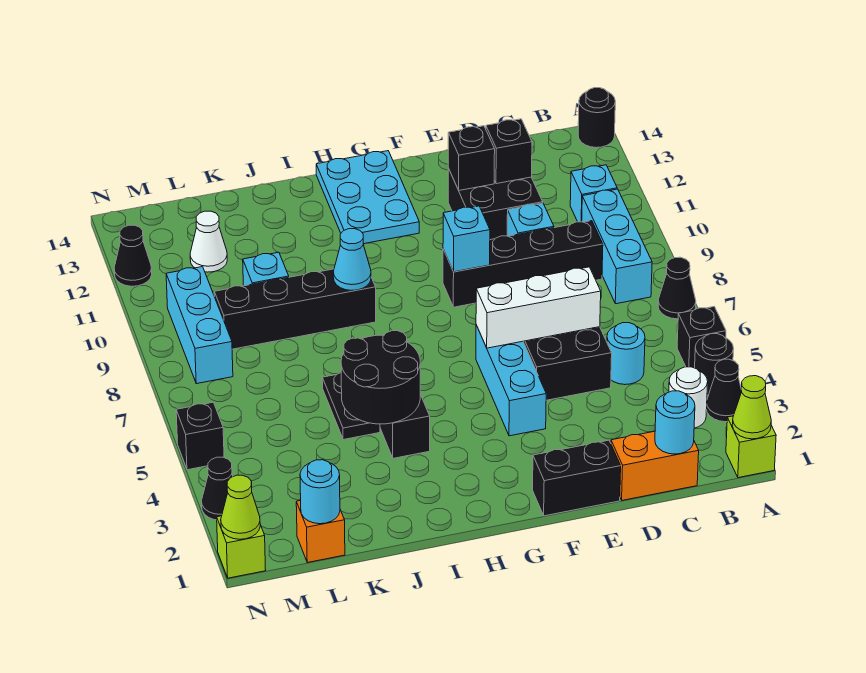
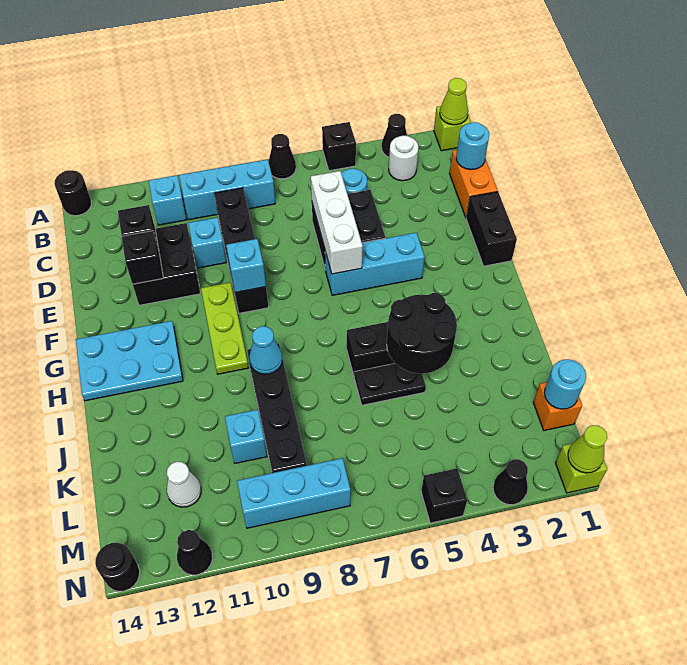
black 1x1 round brick [695,334,734,395] -> black 1x1 round brick moved to [95,543,140,592]
none -> lime 1x3 plate [201,282,248,374]

